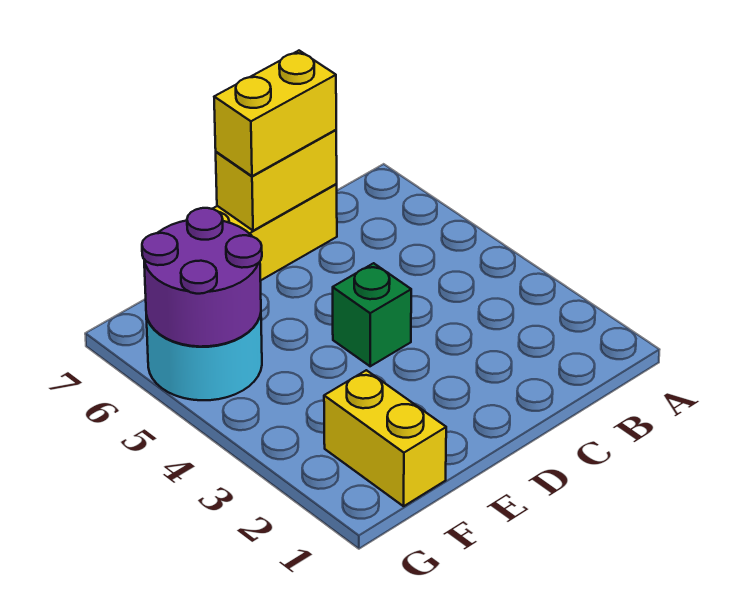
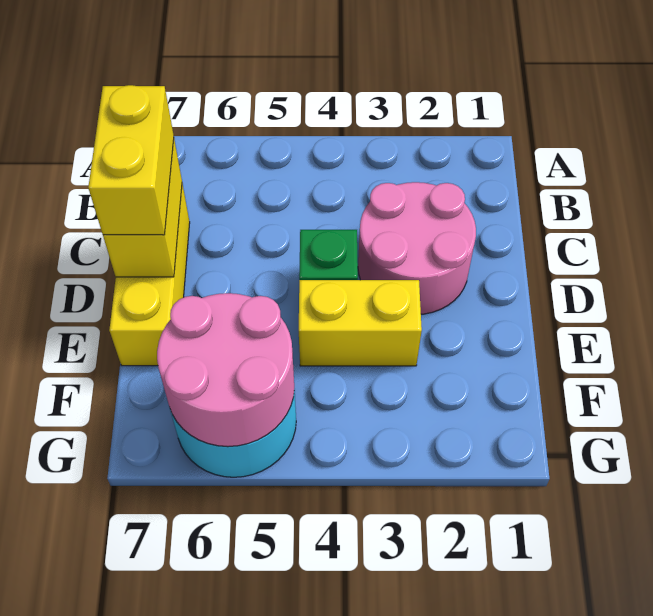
none -> pink 2x2 round brick [358,182,476,314]
yellow 1x2 brick [324,370,446,506] -> yellow 1x2 brick moved to [299,280,422,366]
purple 2x2 round brick [142,208,262,347] -> pink 2x2 round brick [157,293,294,447]

